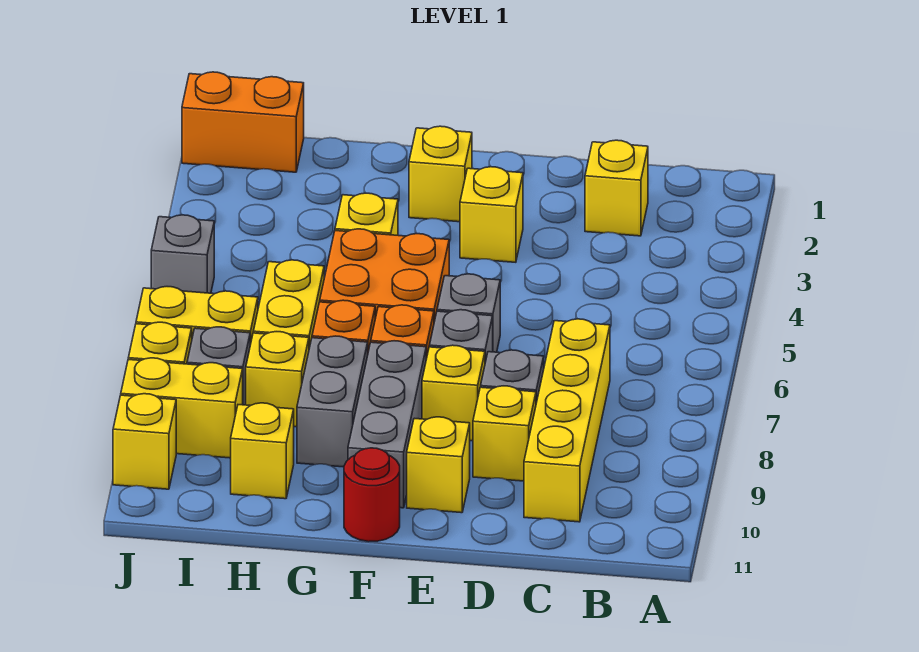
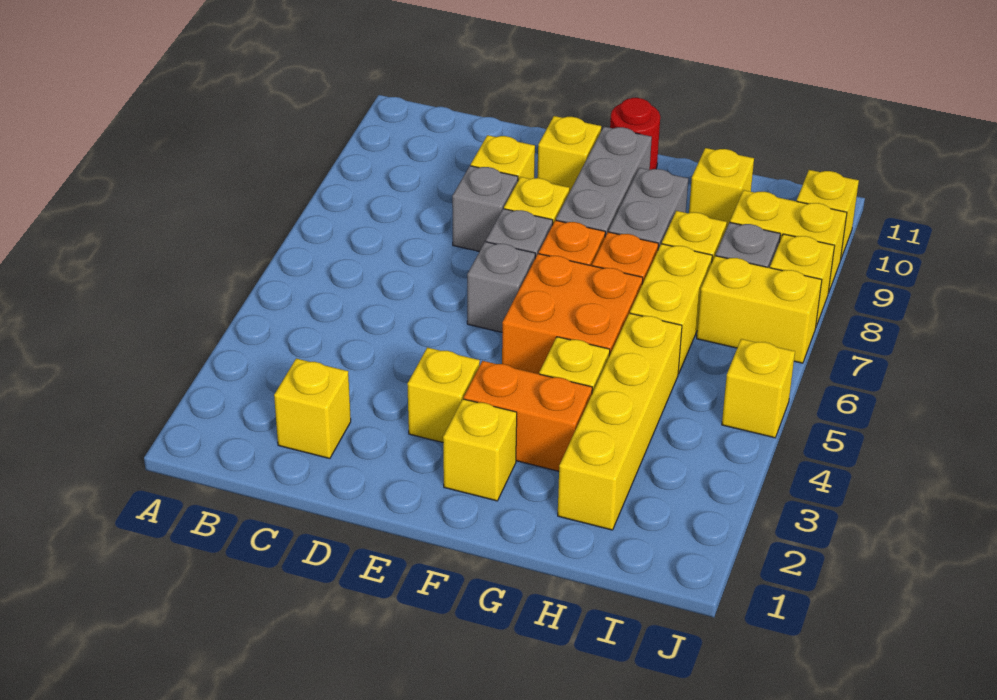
yellow 1x4 brick [524,319,610,522] -> yellow 1x4 brick moved to [558,313,682,530]
orange 1x2 brick [182,72,304,172] -> orange 1x2 brick moved to [464,361,592,471]
grey 1x1 brick [151,215,214,293] -> yellow 1x1 brick [722,339,795,438]

